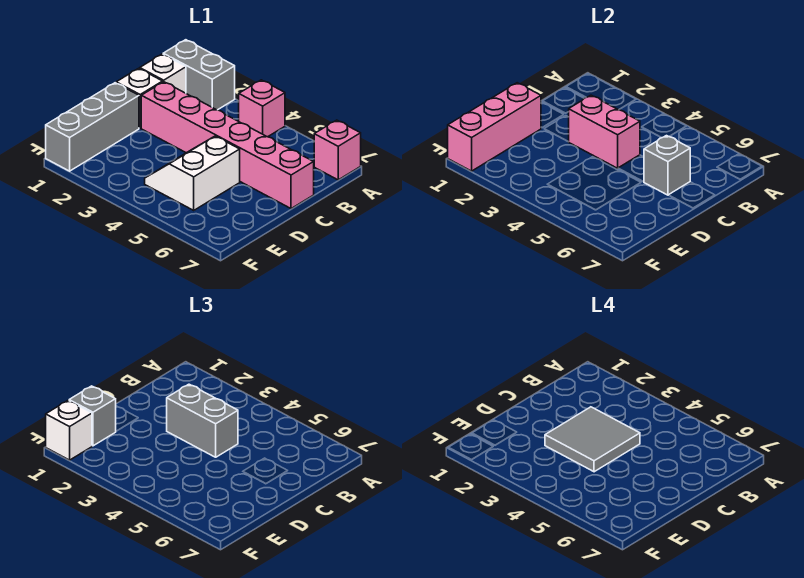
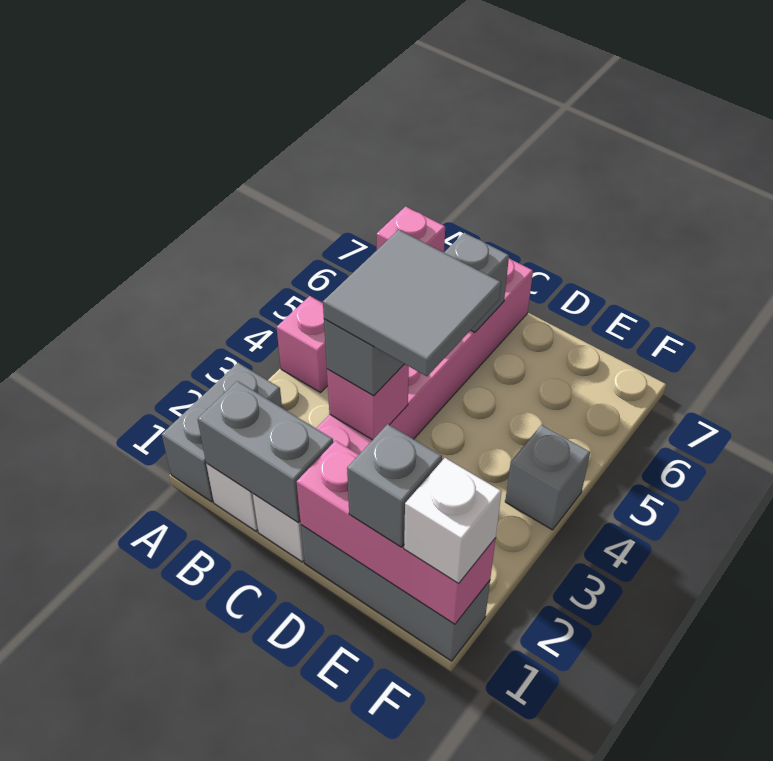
none -> grey 1x2 brick [198,381,333,523]
pink 1x2 brick [569,95,640,168] -> pink 1x1 brick [327,364,409,440]
white 2x2 slope [145,136,240,210] -> none
none -> grey 1x1 brick [505,425,590,530]

